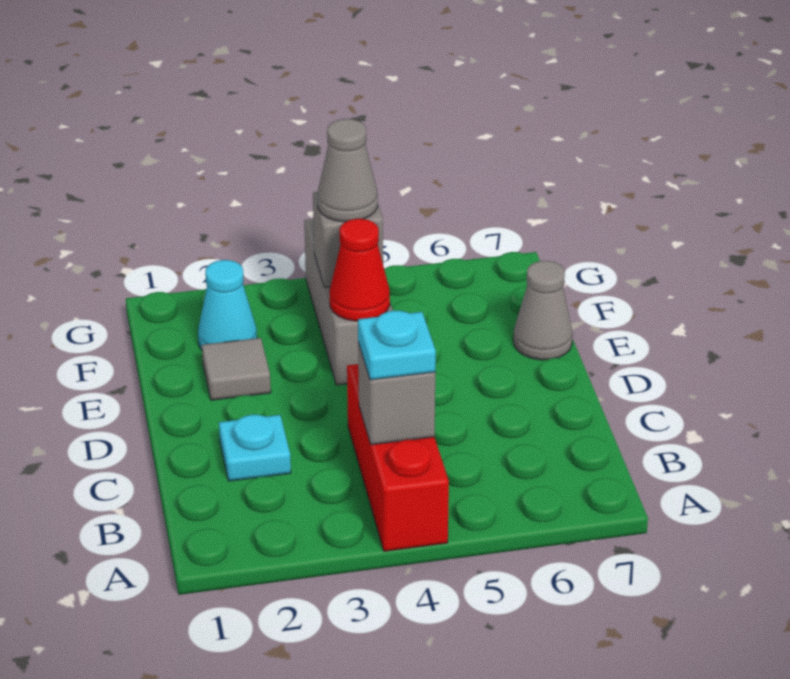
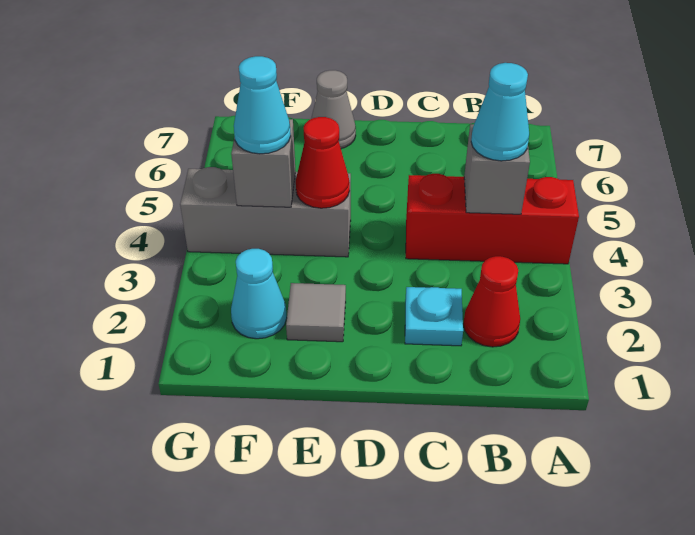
none -> red 1x1 cone [463,256,520,347]
cyan 1x1 plate [358,311,436,380] -> cyan 1x1 cone [471,63,529,161]
grey 1x1 cone [317,119,378,222] -> cyan 1x1 cone [234,56,291,154]

